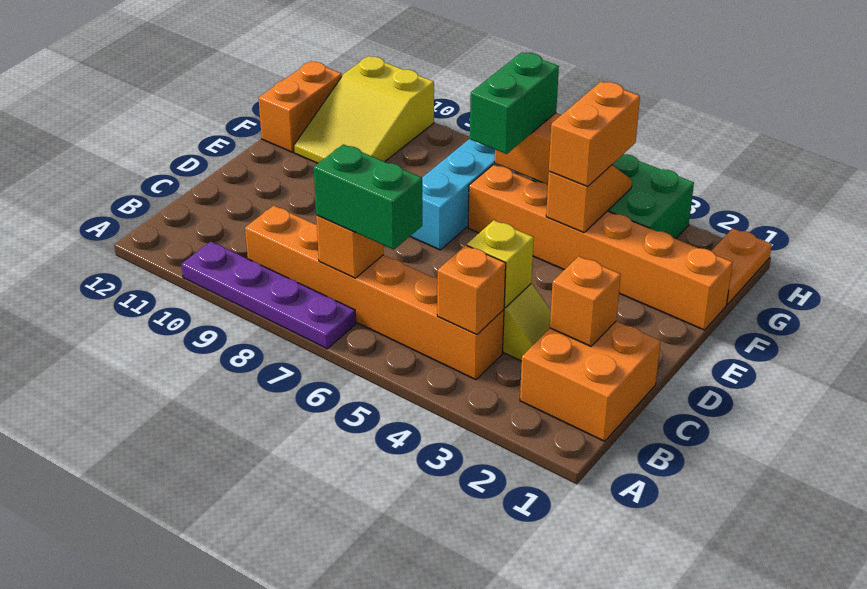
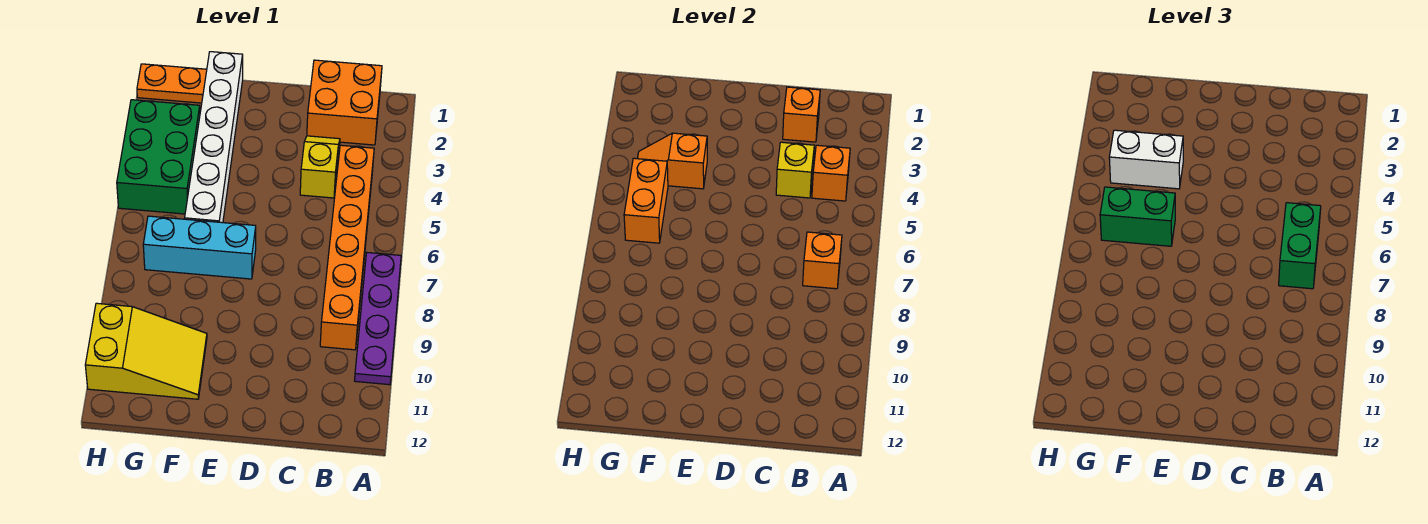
orange 1x6 brick [468,165,733,330] -> white 1x6 brick [185,52,243,223]
orange 1x2 brick [549,82,640,187] -> white 1x2 brick [1109,130,1183,189]
orange 1x2 brick [258,61,342,152] -> none

